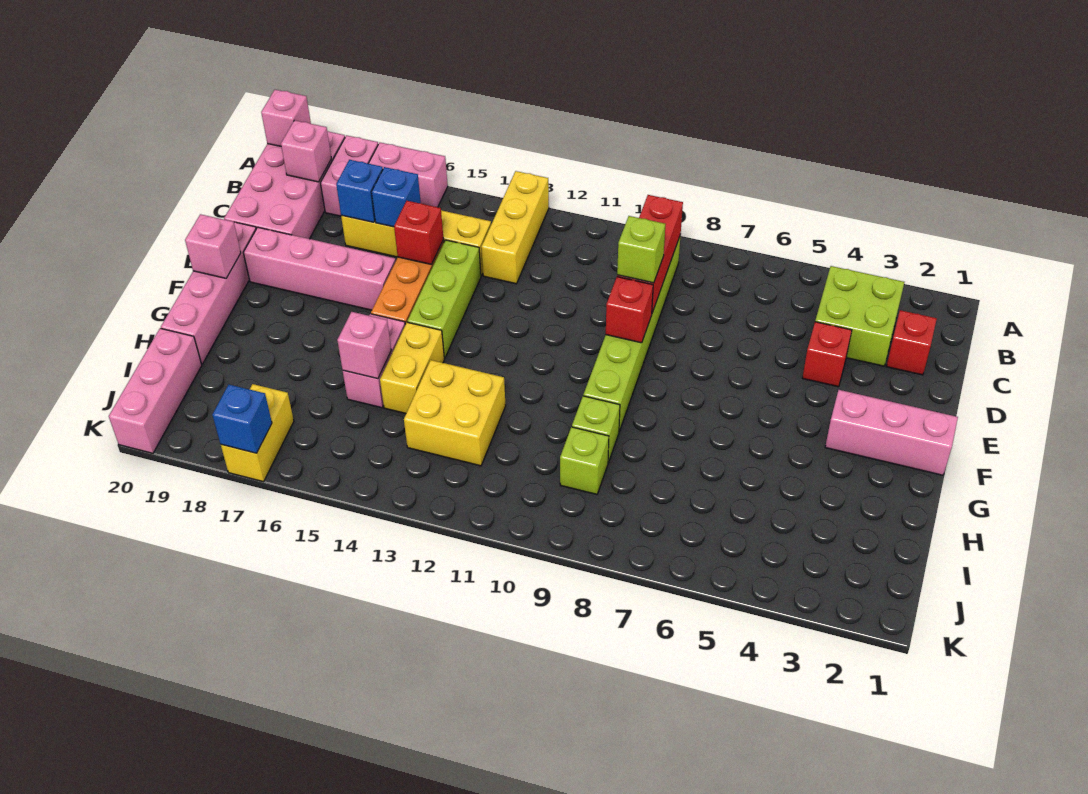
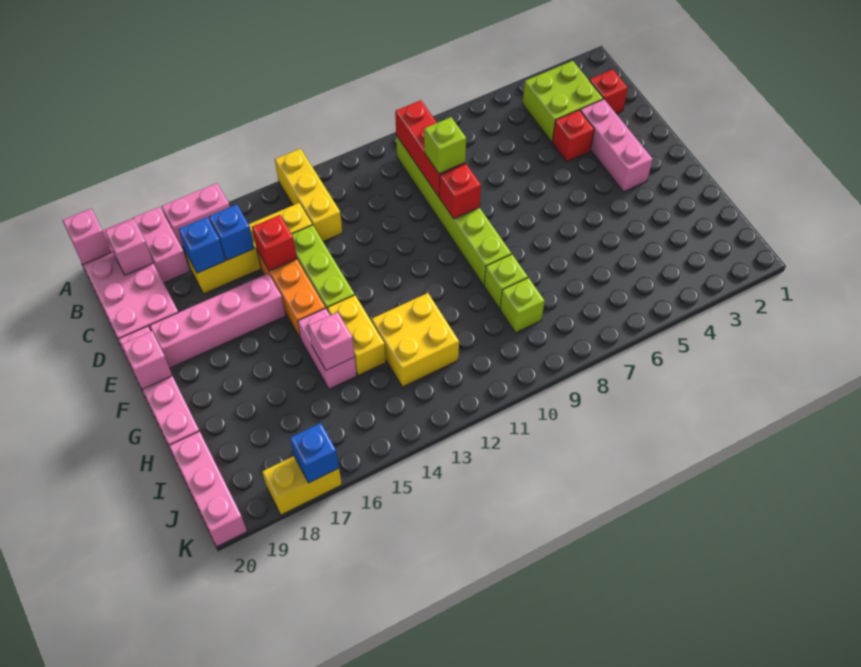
pink 1x3 brick [825,390,958,475] -> pink 1x3 brick turned to [580,99,653,192]
yellow 1x2 brick [221,384,294,482] -> yellow 1x2 brick turned to [262,456,342,515]

